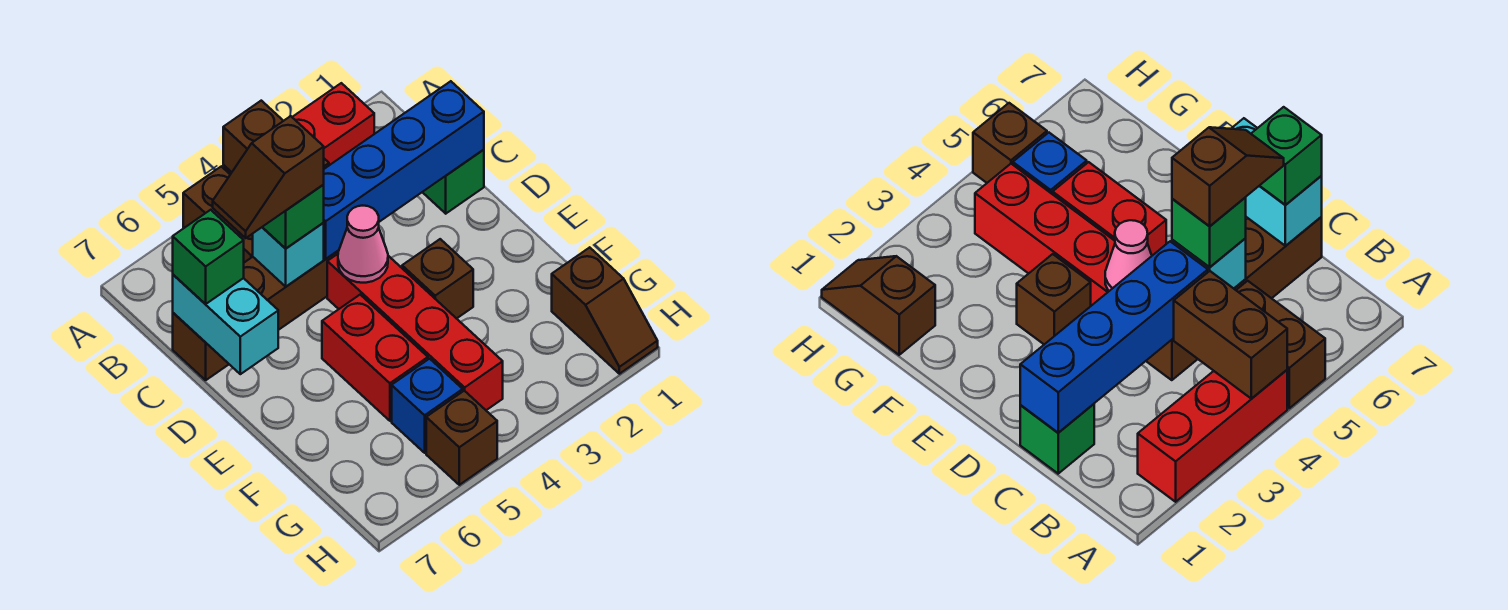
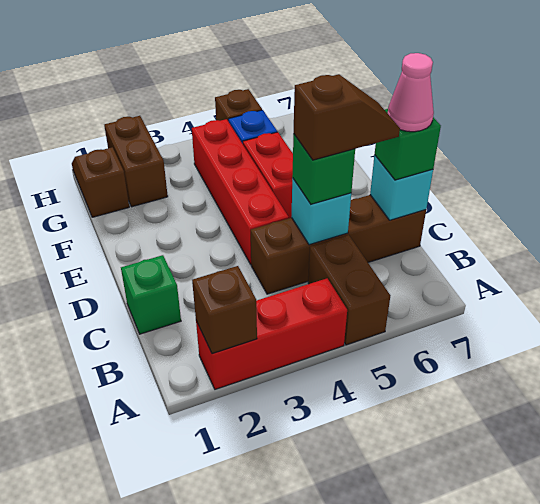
brown 1x2 brick [223,101,329,172] -> brown 1x2 brick moved to [104,116,168,207]
blue 1x4 brick [323,81,484,259] -> none
cyan 1x2 brick [173,275,278,374] -> cyan 1x1 brick [370,155,433,220]
pink 1x1 cone [338,206,388,283] -> pink 1x1 cone moved to [388,53,434,132]
brown 1x1 brick [402,239,473,319] -> brown 1x1 brick moved to [192,266,257,354]

